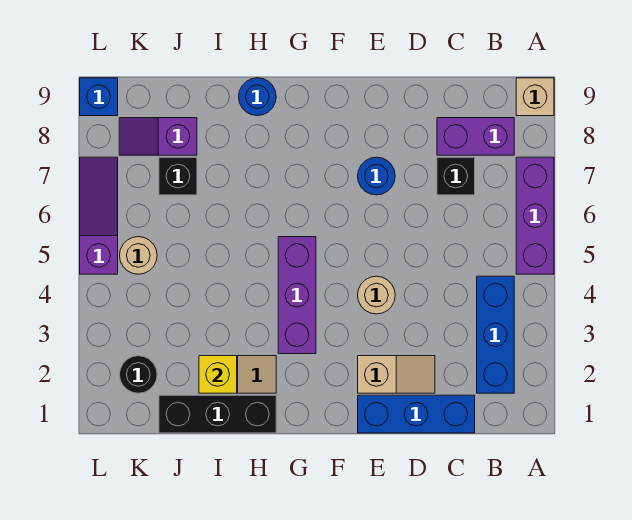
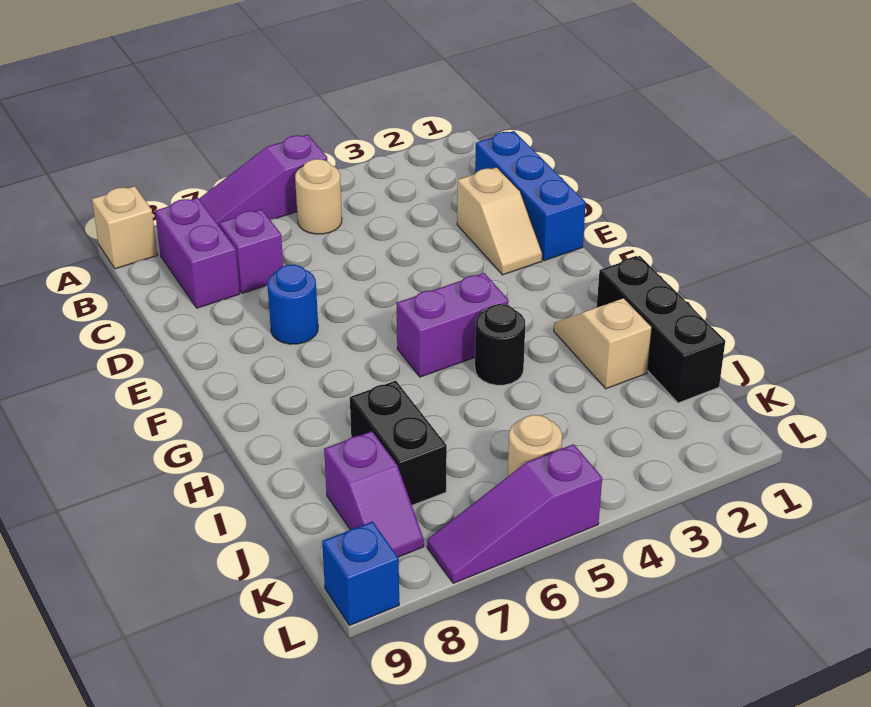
purple 1x3 brick [516,157,554,274] -> purple 1x3 slope [199,135,327,225]
blue 1x3 brick [477,276,514,393] -> none
black 1x1 brick [437,157,475,195] -> purple 1x1 brick [219,209,283,293]
tan 1x2 slope [358,356,435,393] -> tan 1x2 slope turned to [457,167,542,275]
tan 1x1 round brick [358,276,395,314] -> tan 1x1 round brick moved to [295,159,342,234]
purple 1x3 brick [278,237,316,354] -> purple 1x2 brick [396,273,508,377]
blue 1x1 round brick [239,78,276,116] -> none
yellow 1x1 brick [199,356,237,393] -> none
black 1x1 brick [159,157,197,195] -> black 1x2 brick [350,381,447,505]
black 1x1 round brick [120,356,157,393] -> black 1x1 round brick moved to [475,304,525,385]

